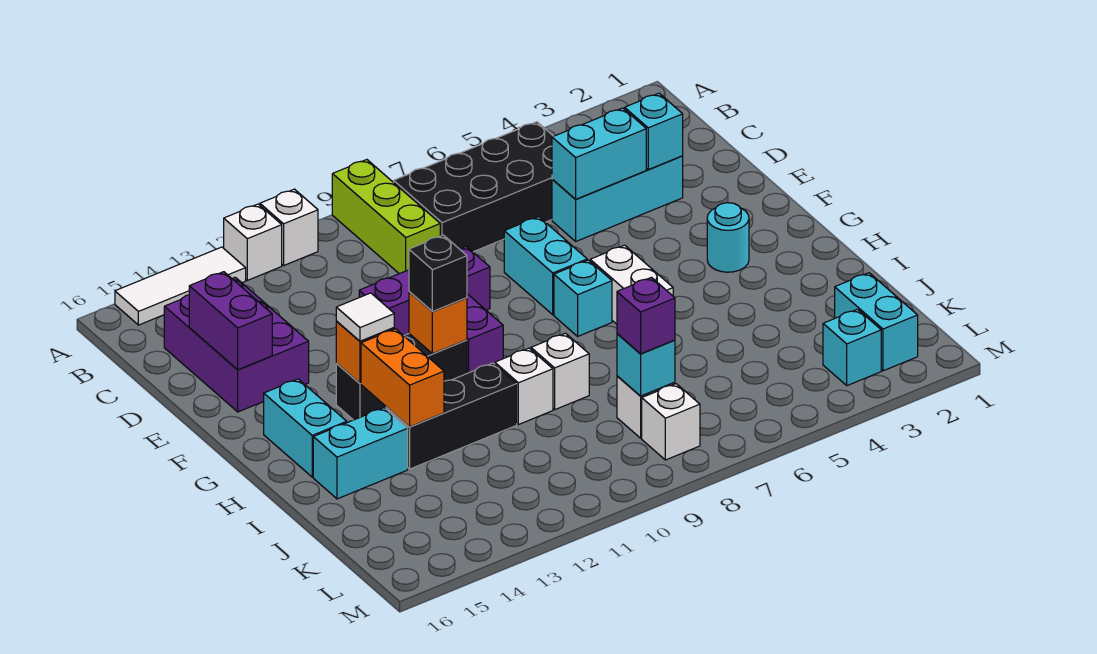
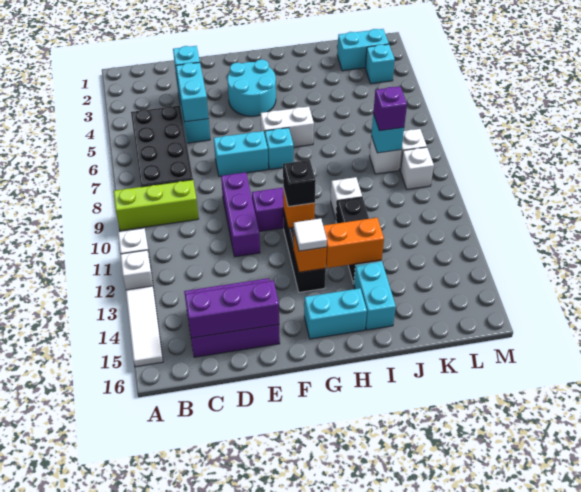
purple 1x2 brick [189,272,272,370] -> purple 1x3 brick [185,281,279,338]
cyan 1x1 round brick [707,203,749,272] -> cyan 2x2 round brick [227,60,276,116]
white 1x1 brick [531,333,589,410] -> white 1x1 brick moved to [400,147,434,189]

